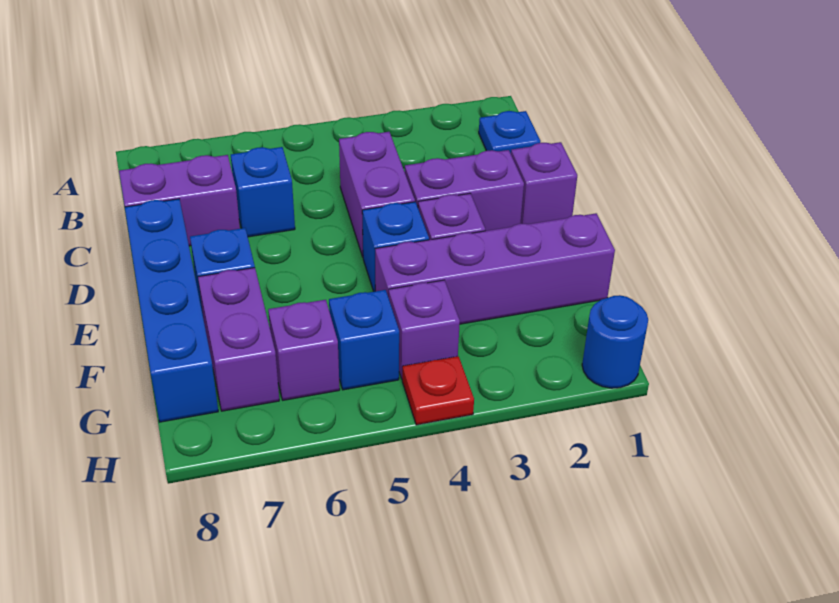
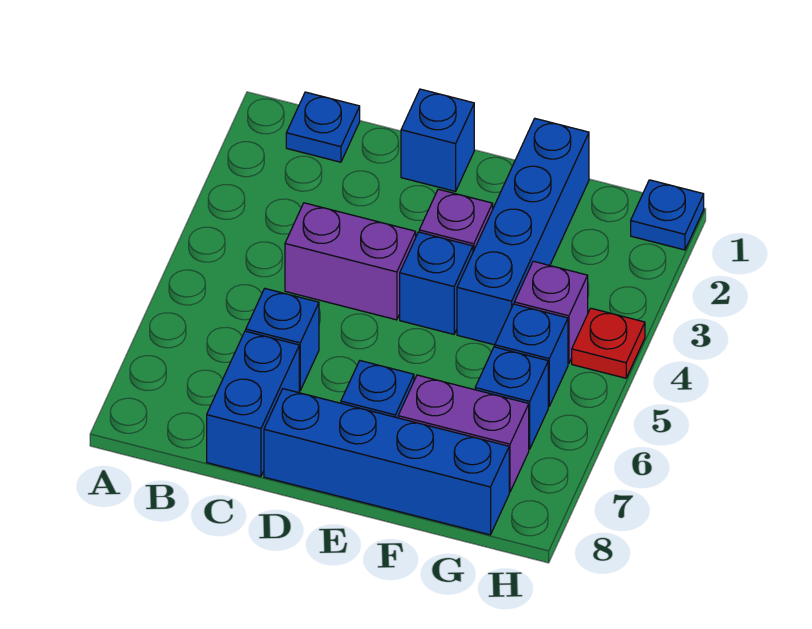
purple 1x2 brick [119,155,240,246] -> blue 1x2 brick [207,331,299,476]
purple 1x1 brick [511,142,577,224] -> blue 1x1 brick [401,89,474,191]
purple 1x2 brick [405,150,524,231] -> none
purple 1x4 brick [375,213,615,324] -> blue 1x4 brick [457,119,589,345]
purple 1x1 brick [268,300,340,400] -> blue 1x1 brick [475,347,548,449]
blue 1x1 round brick [582,295,648,388] -> blue 1x1 plate [631,180,704,250]

